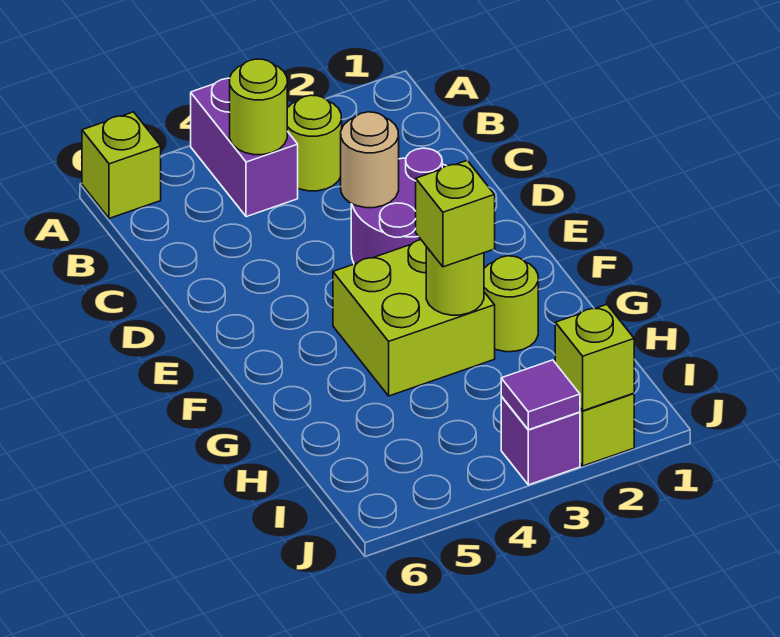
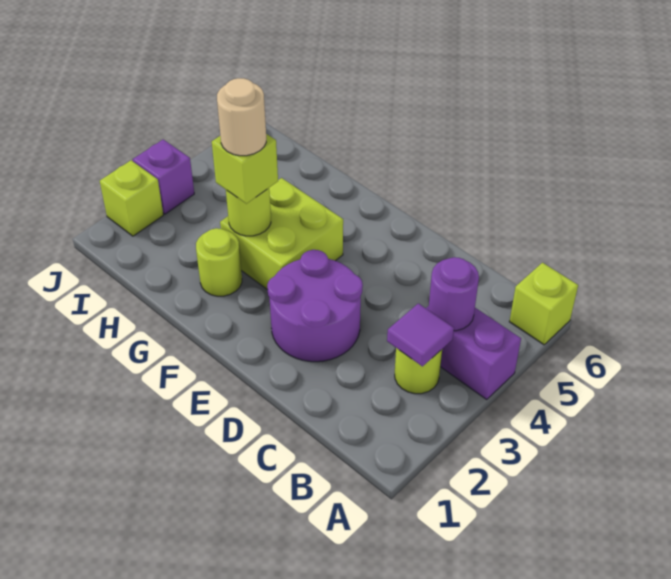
lime 1x1 round brick [230,59,287,155] -> purple 1x1 round brick [428,257,479,331]
tan 1x1 round brick [341,112,399,208] -> tan 1x1 round brick moved to [217,78,266,156]
lime 1x1 brick [555,305,634,411] -> none
purple 1x1 tile [501,360,580,430] -> purple 1x1 tile moved to [387,303,454,366]

